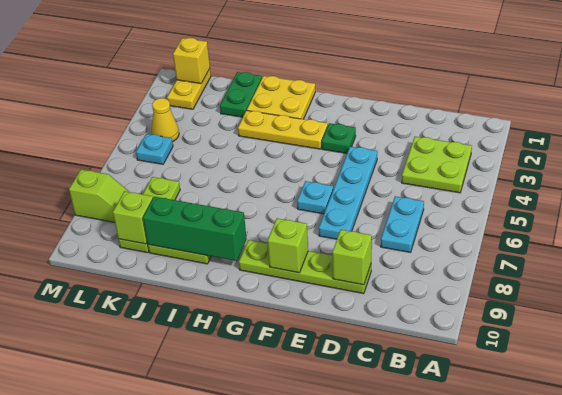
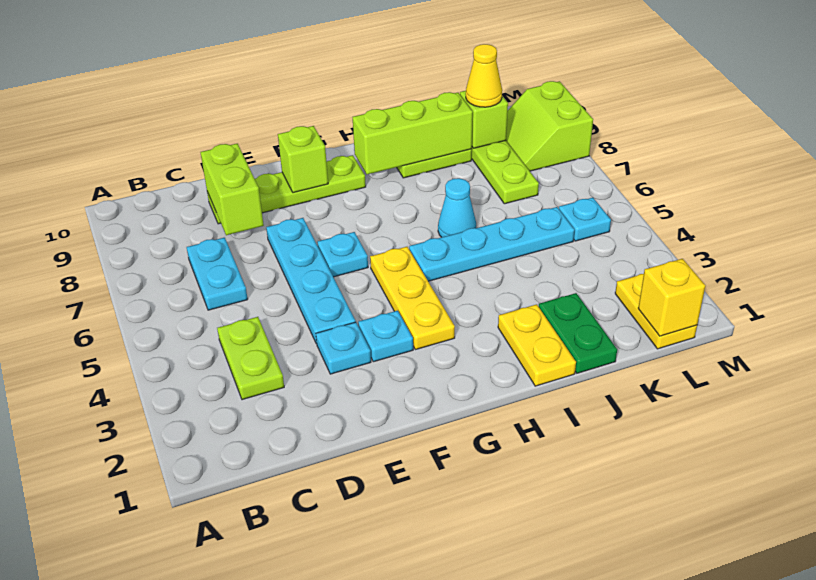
lime 2x2 plate [402,137,472,193] -> lime 1x2 plate [217,317,284,400]
lime 1x1 brick [332,230,372,285] -> lime 1x2 brick [201,144,264,235]
none -> cyan 1x1 plate [316,322,371,374]
green 1x1 plate [322,123,356,153] -> cyan 1x1 plate [358,311,413,362]
yellow 1x3 plate [238,110,328,149] -> yellow 1x3 plate turned to [370,247,455,350]
yellow 2x2 plate [247,76,315,119] -> yellow 1x2 plate [498,304,576,386]
none -> cyan 1x4 plate [409,207,575,281]
green 1x3 brick [143,197,247,261] -> lime 1x3 brick [353,92,473,174]
none -> cyan 1x1 cone [438,178,476,237]
yellow 1x1 cone [151,98,179,142] -> yellow 1x1 cone moved to [466,44,502,107]
lime 1x2 slope [69,170,129,223] -> lime 2x2 slope [506,81,593,171]

